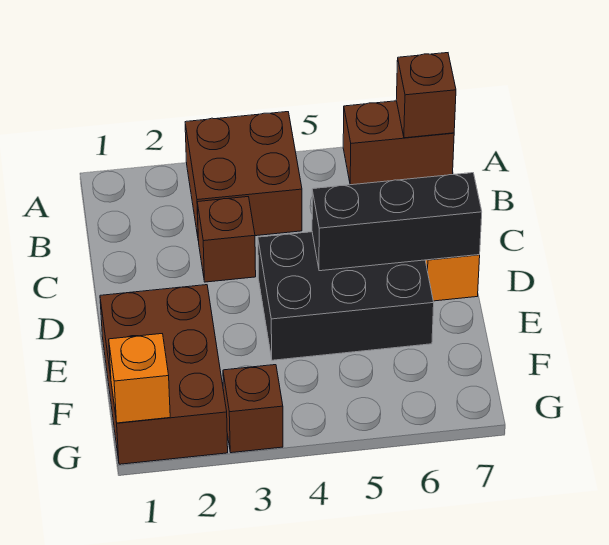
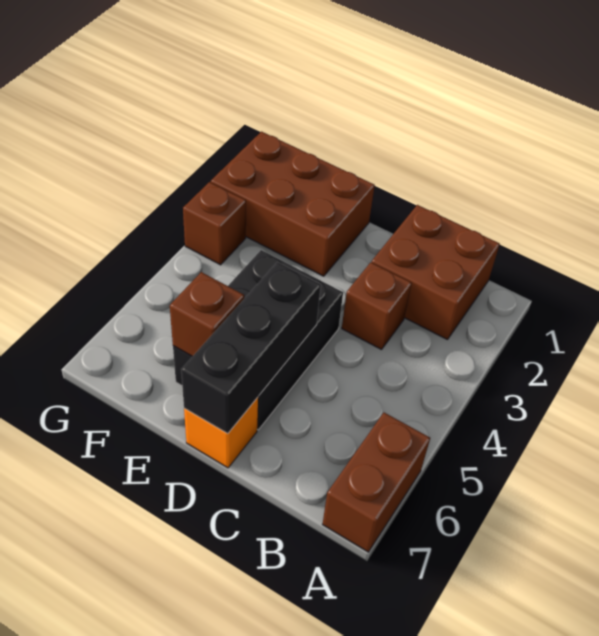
brown 2x2 brick [185,112,302,241] -> brown 2x2 brick moved to [372,205,500,340]
brown 1x1 brick [396,53,456,138] -> brown 1x1 brick moved to [170,272,244,356]
orange 1x1 brick [109,334,170,423] -> none

